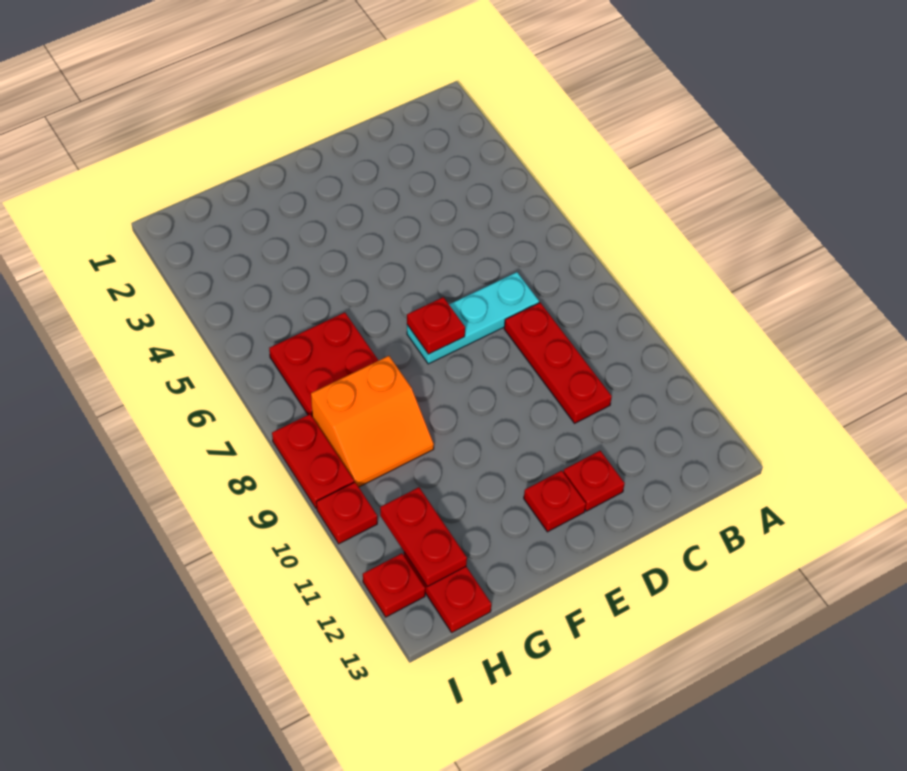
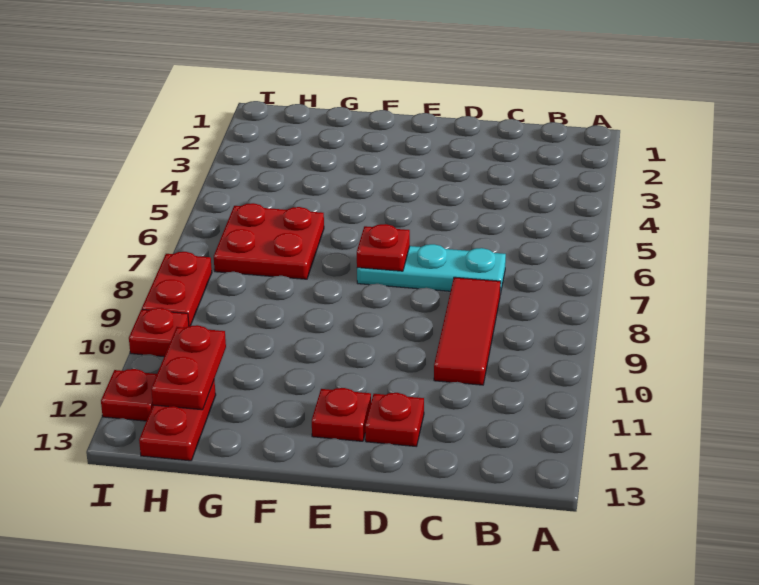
red 1x3 plate [504,303,612,423] -> red 1x3 tile [434,277,501,385]
orange 2x2 slope [311,356,434,487] -> none

